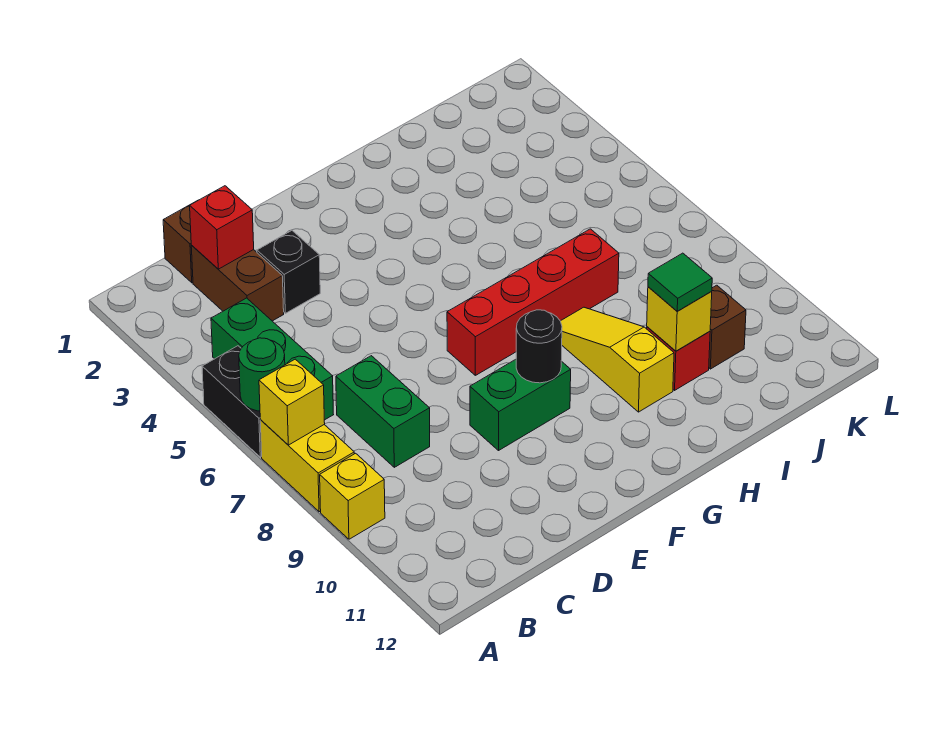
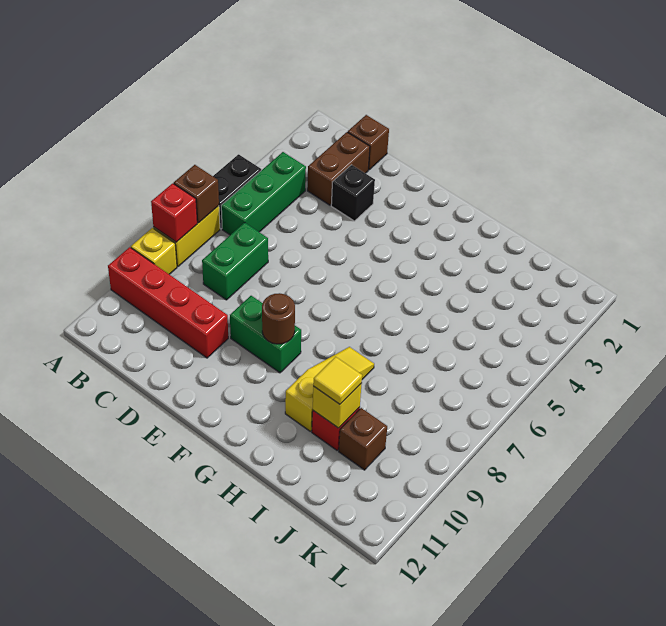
green 1x1 round brick [239,338,285,411] -> none
yellow 1x1 brick [259,359,325,445] -> brown 1x1 brick [174,165,219,223]
red 1x1 brick [190,186,254,269] -> red 1x1 brick moved to [151,183,197,242]
red 1x4 brick [447,229,619,375] -> red 1x4 brick moved to [108,247,228,358]
black 1x1 round brick [516,310,562,383] -> brown 1x1 round brick [262,293,295,344]
green 1x1 tile [648,253,712,311] -> yellow 1x1 tile [313,357,362,404]

